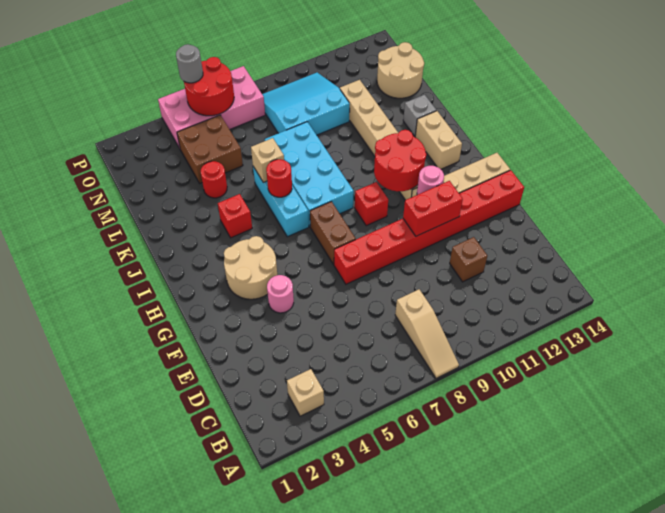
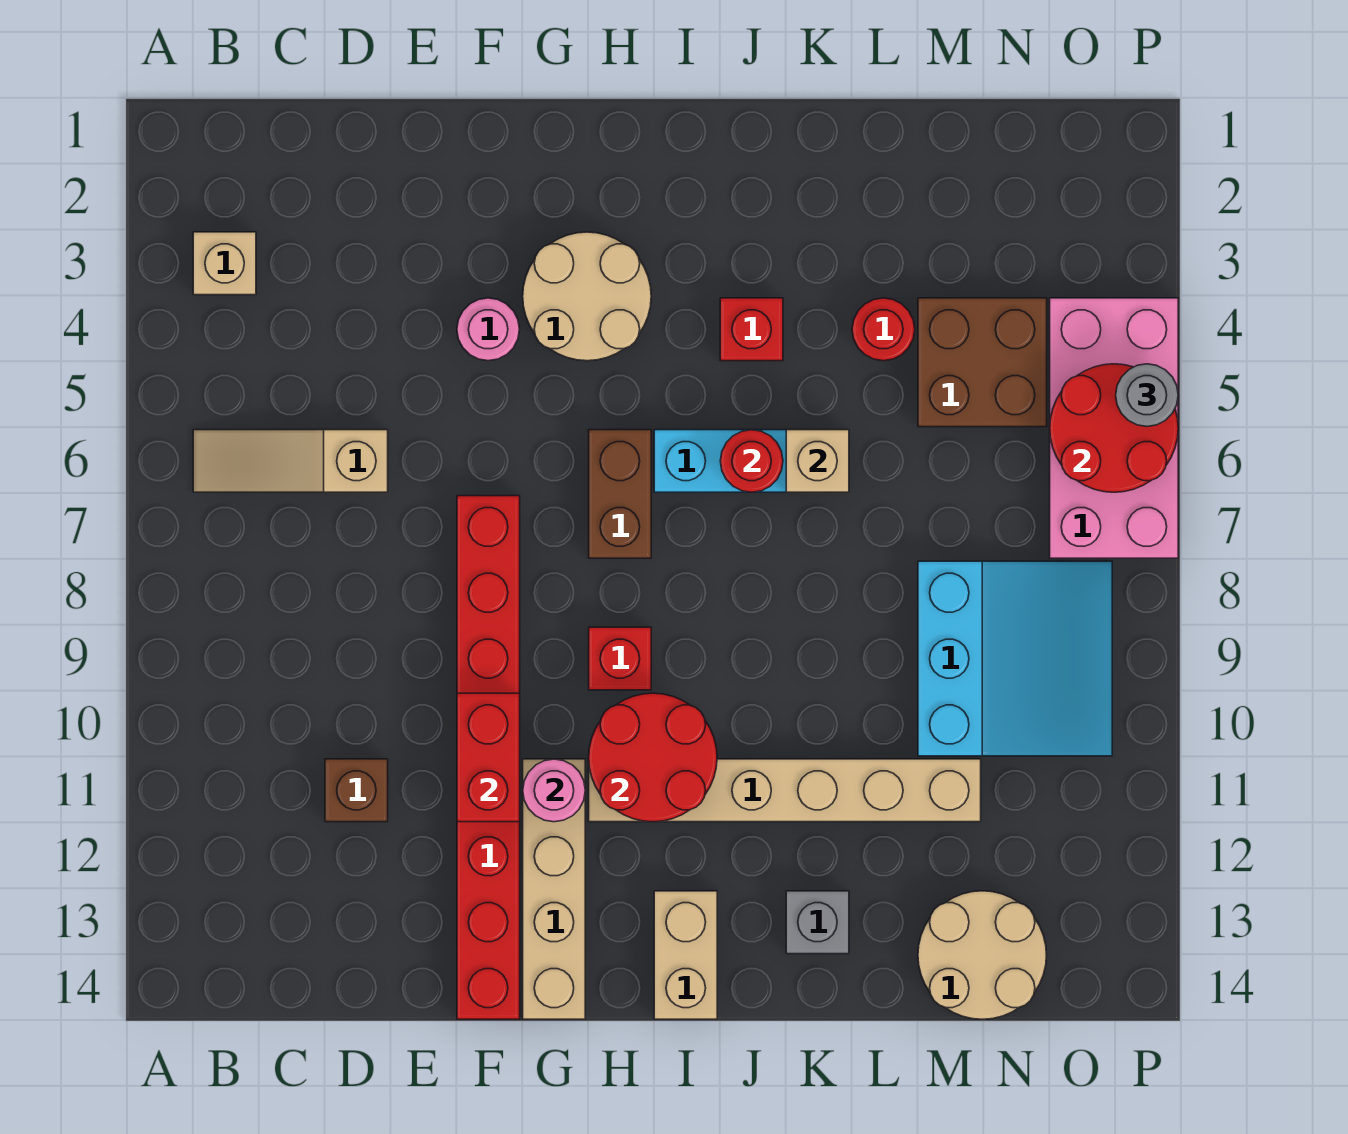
tan 1x3 slope [395,289,459,378] -> tan 1x3 slope moved to [193,430,388,492]
brown 1x2 brick [310,202,356,264] -> brown 1x2 brick turned to [589,430,651,558]
cyan 2x4 brick [265,122,354,226] -> none
tan 1x2 brick [415,111,462,169] -> tan 1x2 brick turned to [654,891,717,1019]

